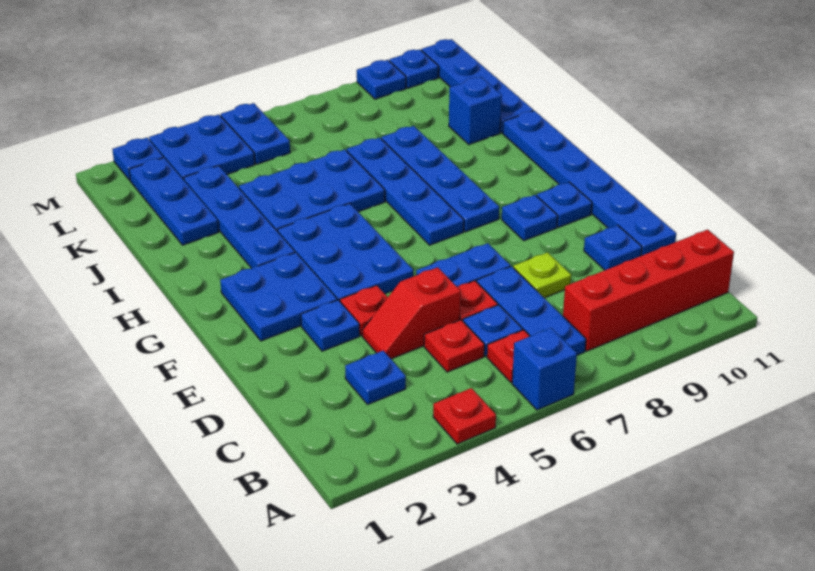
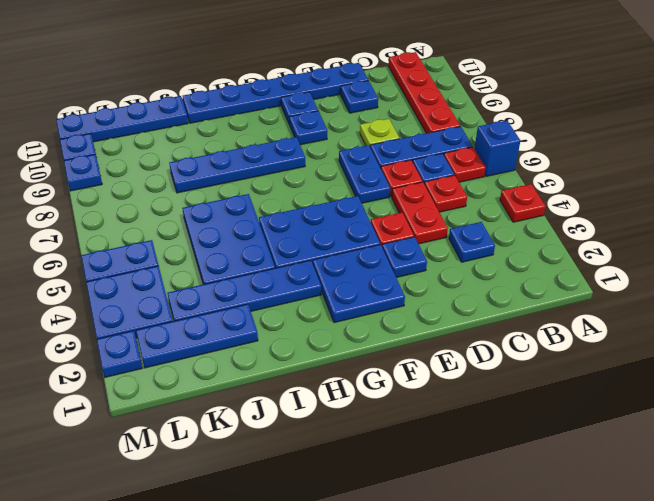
red 1x4 brick [563,230,734,351] -> red 1x4 plate [389,52,460,133]
red 1x2 slope [362,267,461,359] -> red 1x2 plate [392,182,448,244]
blue 1x4 plate [347,138,464,245] -> none
blue 1x1 brick [449,77,502,144] -> none

